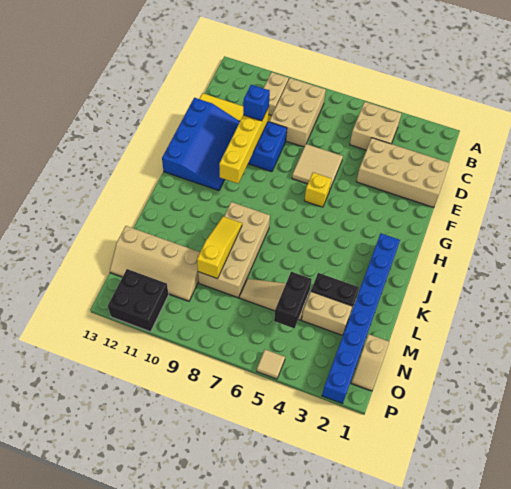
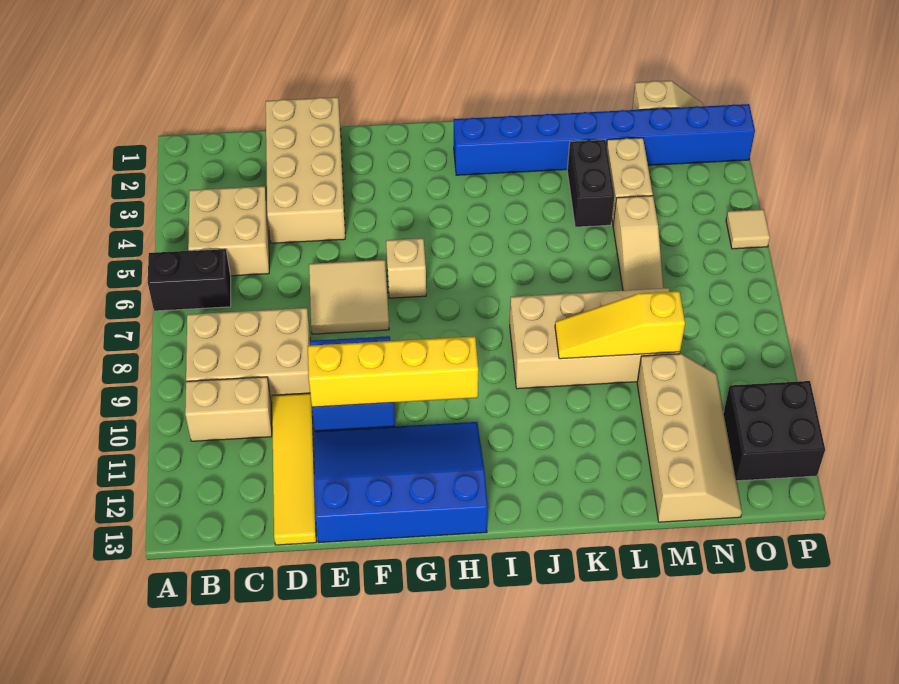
blue 1x1 brick [243,85,270,121] -> none
yellow 1x1 brick [304,172,331,207] -> tan 1x1 brick [386,238,426,298]
black 1x2 brick [274,272,312,328] -> black 1x2 brick moved to [148,249,231,311]

